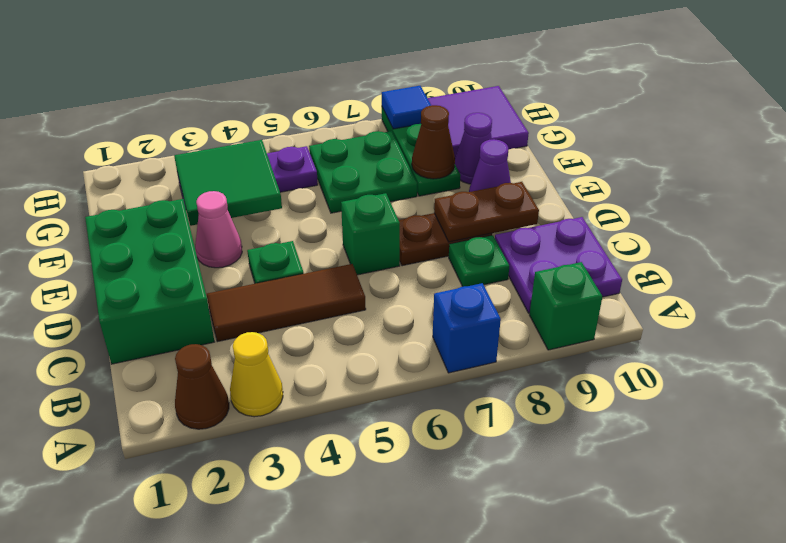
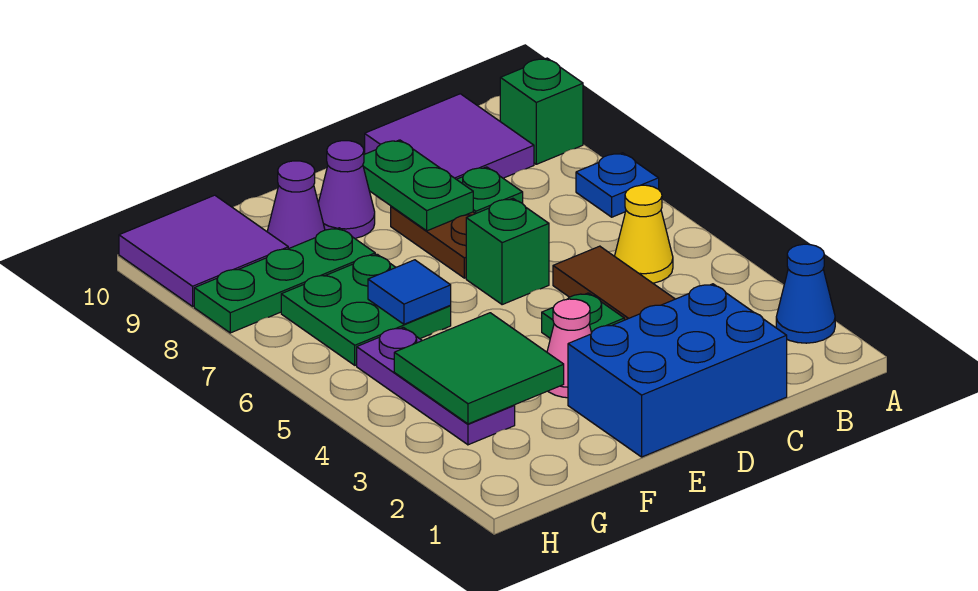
brown 1x1 cone [175,344,229,429] -> blue 1x1 cone [776,244,835,343]
yellow 1x1 cone [230,332,283,417] -> yellow 1x1 cone moved to [615,185,673,283]
blue 1x1 brick [433,283,501,373] -> blue 1x1 plate [576,153,659,217]
purple 2x2 plate [495,217,622,313] -> purple 2x2 tile [365,94,534,179]
green 2x3 brick [85,199,214,364] -> blue 2x3 brick [568,284,787,457]
brown 1x2 plate [434,182,539,242] -> green 1x2 plate [363,140,473,231]
brown 1x1 cone [412,105,455,179] -> none
blue 1x1 tile [382,86,431,129] -> blue 1x1 tile moved to [368,260,451,324]

